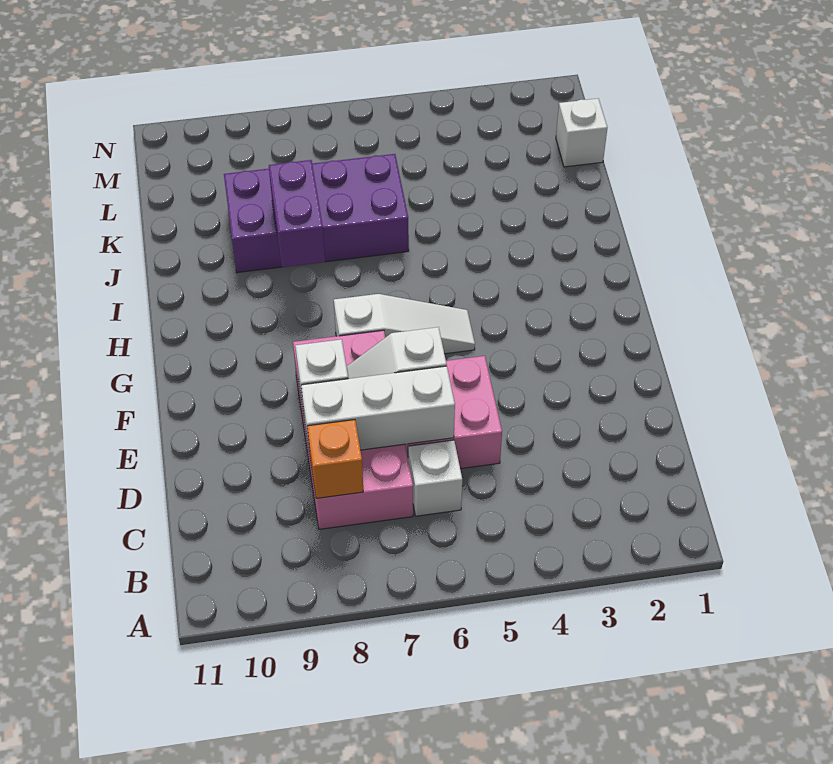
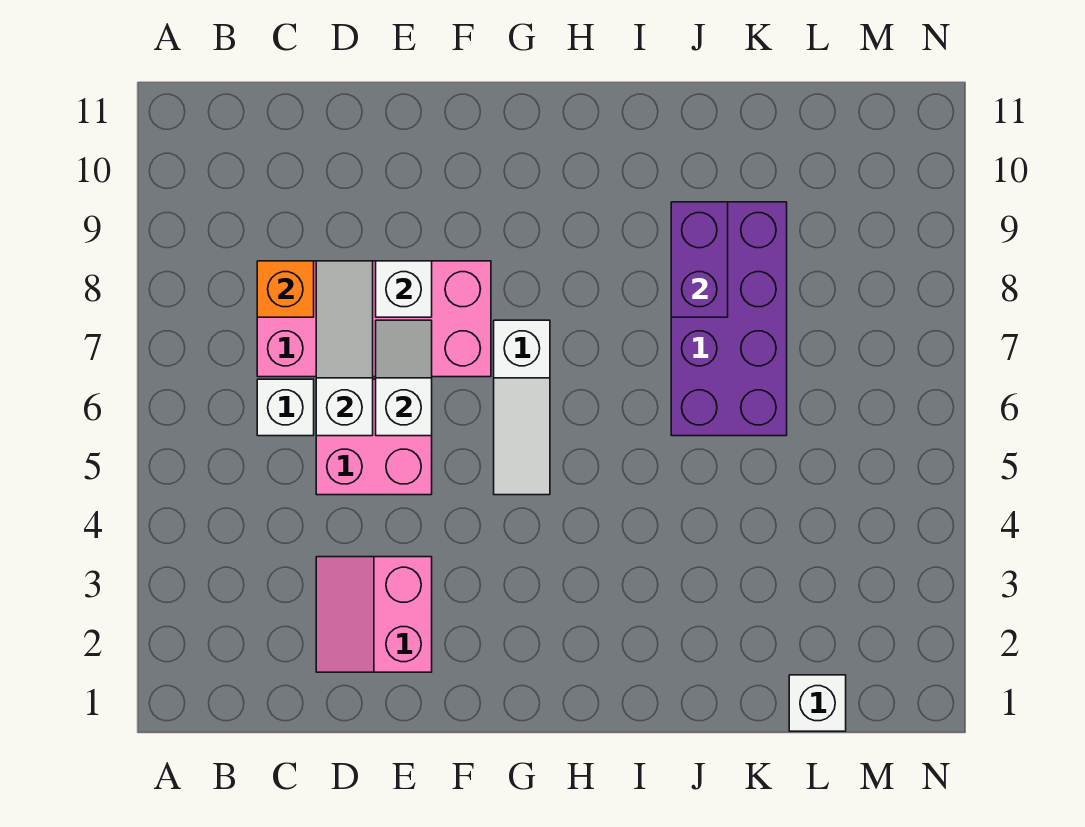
none -> pink 2x2 slope [316,557,432,672]
white 1x3 brick [301,366,455,454] -> white 1x3 slope [316,261,373,436]
purple 1x2 brick [269,160,325,267] -> purple 1x2 brick turned to [671,202,728,317]

